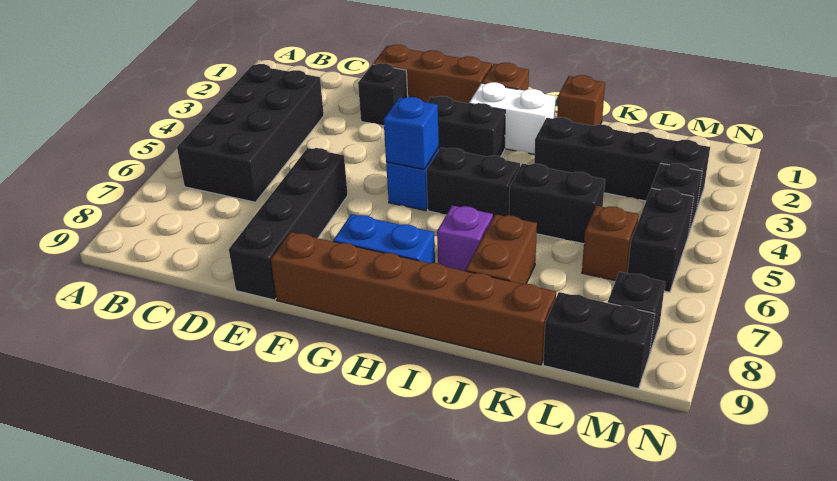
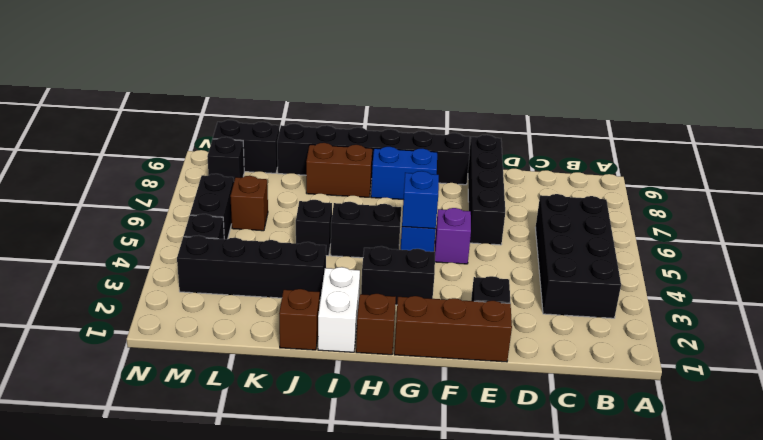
brown 1x6 brick [271,232,556,365] -> black 1x6 brick [277,124,470,185]
white 1x2 brick [469,82,556,154] -> white 1x2 brick turned to [318,267,360,352]
purple 1x1 brick [437,205,493,271] -> purple 1x1 brick moved to [435,208,471,264]
black 1x2 brick [509,163,605,244] -> black 1x1 brick [296,200,332,256]
brown 1x2 brick [466,214,537,284] -> brown 1x2 brick turned to [306,143,372,197]

